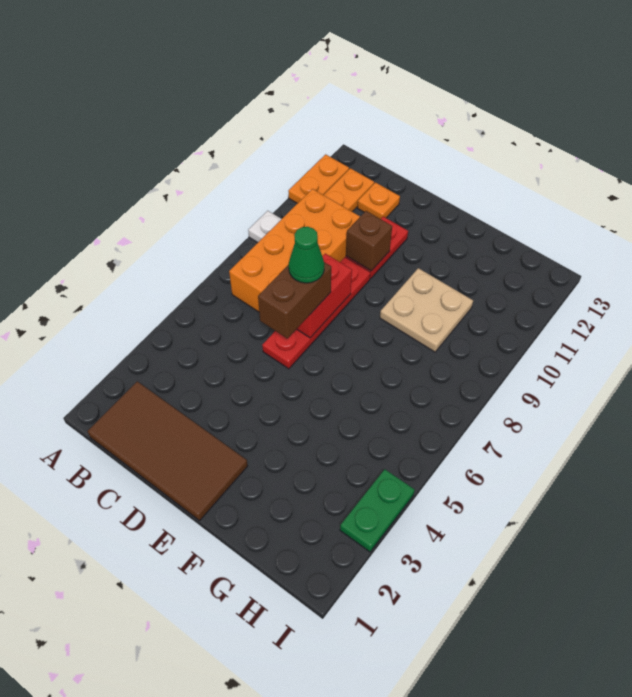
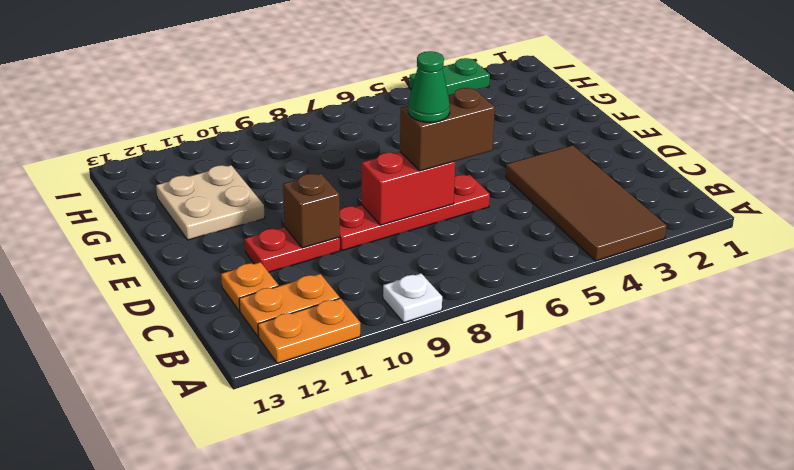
brown 2x4 tile [88,382,248,521] -> brown 2x4 tile moved to [506,145,667,261]
orange 2x4 brick [229,189,360,312] -> none
tan 2x2 plate [380,268,473,352] -> tan 2x2 plate moved to [156,165,265,240]

